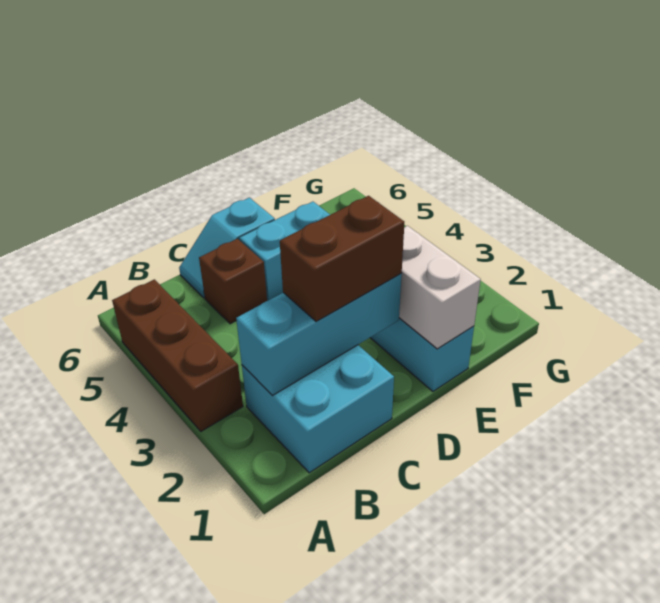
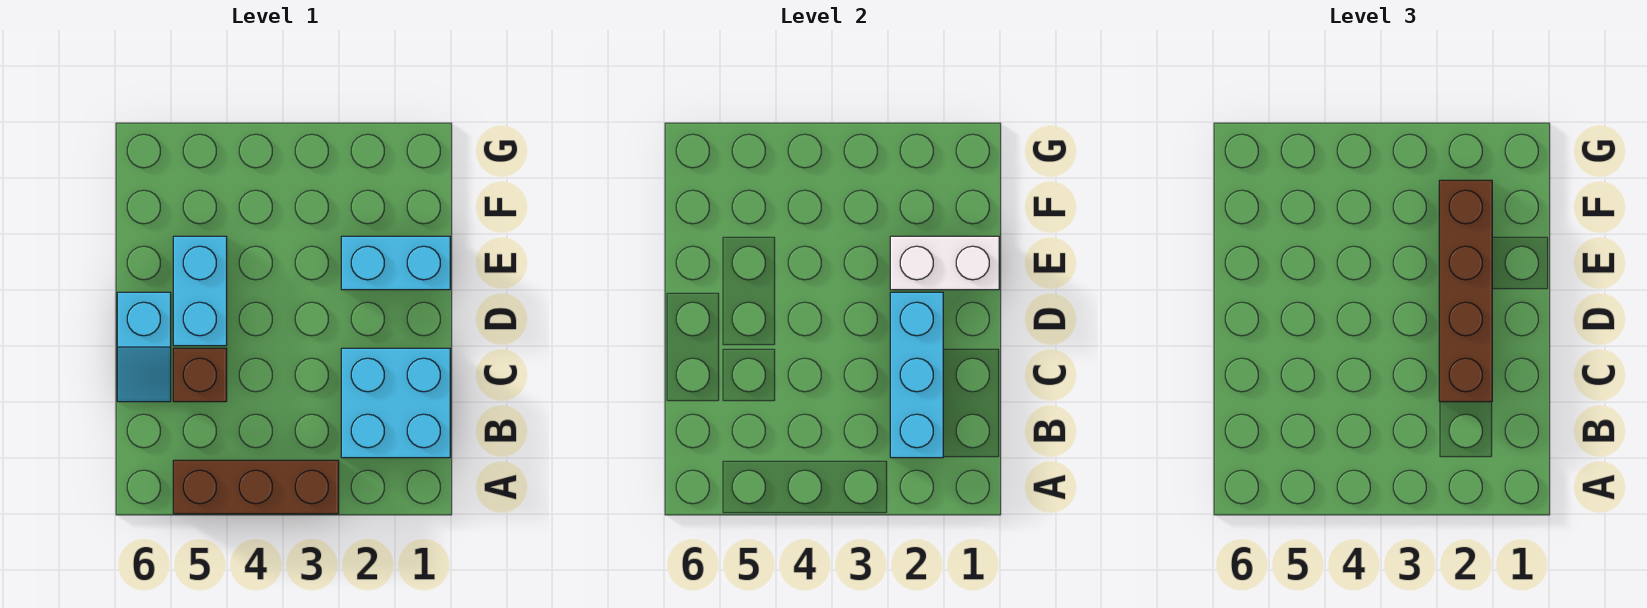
brown 1x2 brick [280,196,404,321] -> brown 1x4 brick [1439,180,1492,402]

